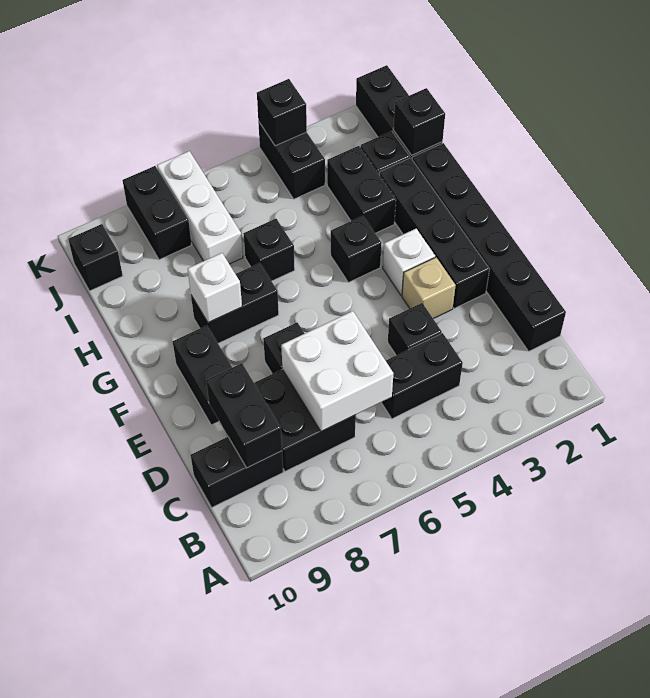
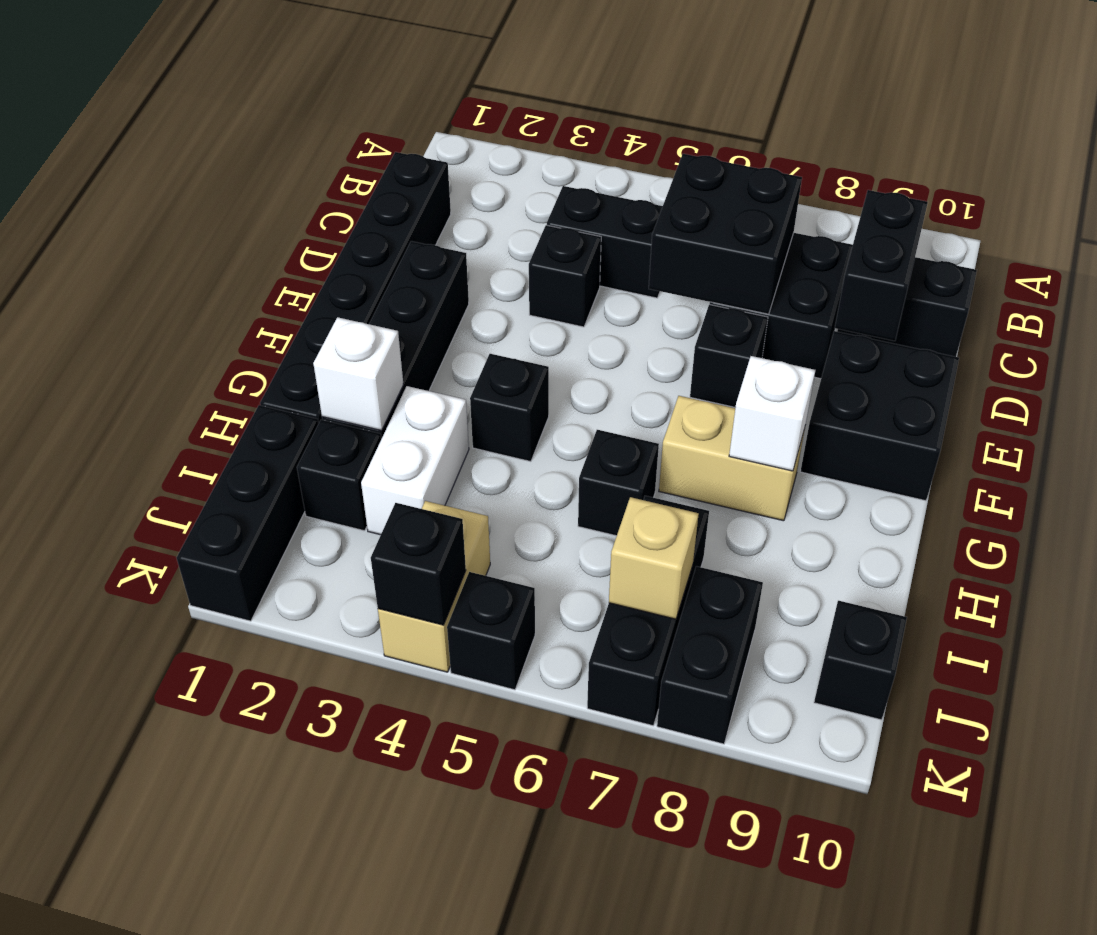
white 2x2 brick [281,311,394,431] -> black 2x2 brick [649,154,802,314]
tan 1x1 brick [402,257,456,319] -> tan 1x1 brick moved to [609,497,699,619]
black 1x2 brick [173,326,232,425] -> black 2x2 brick [800,331,959,501]
white 1x1 brick [383,229,435,295] -> white 1x1 brick moved to [313,317,403,431]
black 1x2 brick [191,263,279,343] -> tan 1x2 brick [659,396,805,521]
black 1x2 brick [327,146,396,233] -> white 1x2 brick [361,386,469,535]
black 1x1 brick [393,88,445,155] -> black 1x1 brick moved to [447,572,535,690]
white 1x3 brick [157,151,243,264] -> black 1x3 brick [587,496,709,726]
black 1x2 brick [258,121,325,199] -> tan 1x2 brick [378,501,490,672]

